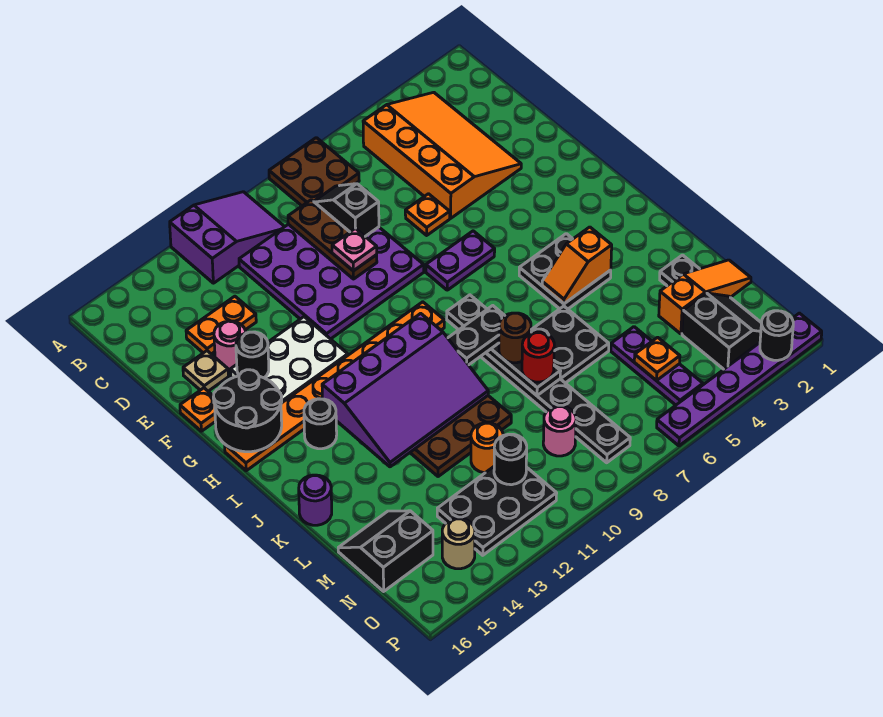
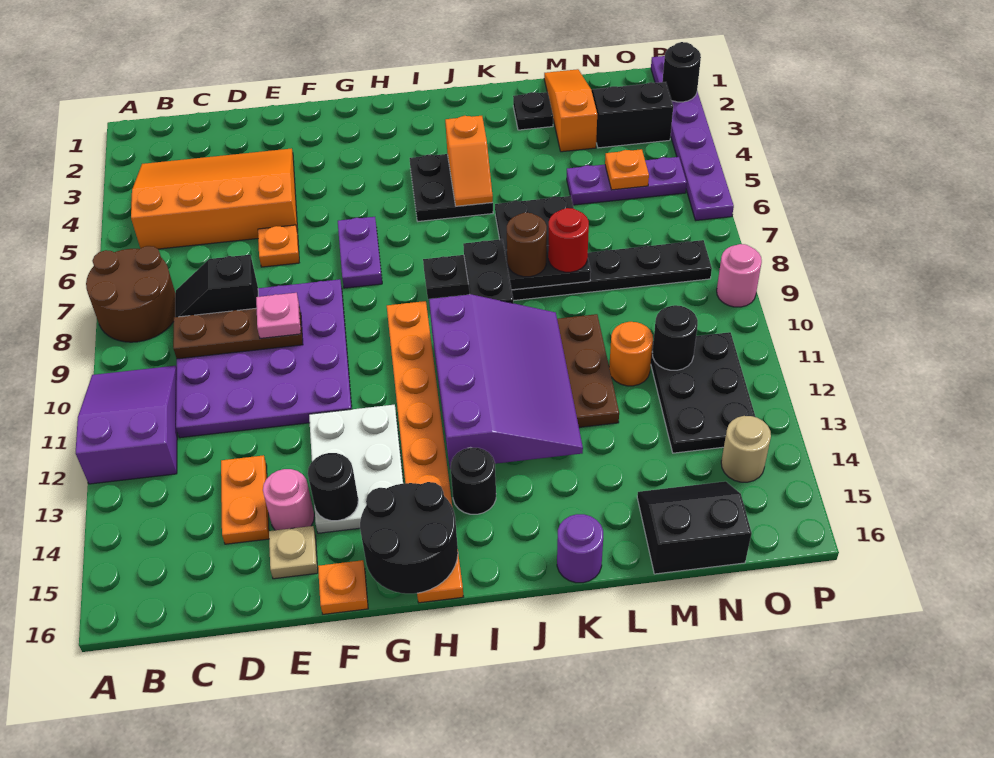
brown 2x2 plate [269,138,359,206] -> brown 2x2 round brick [86,246,175,342]
black 2x2 slope [338,511,433,591] -> black 2x2 slope turned to [637,481,752,574]
pink 1x1 round brick [543,406,576,456] -> pink 1x1 round brick moved to [717,244,762,307]

